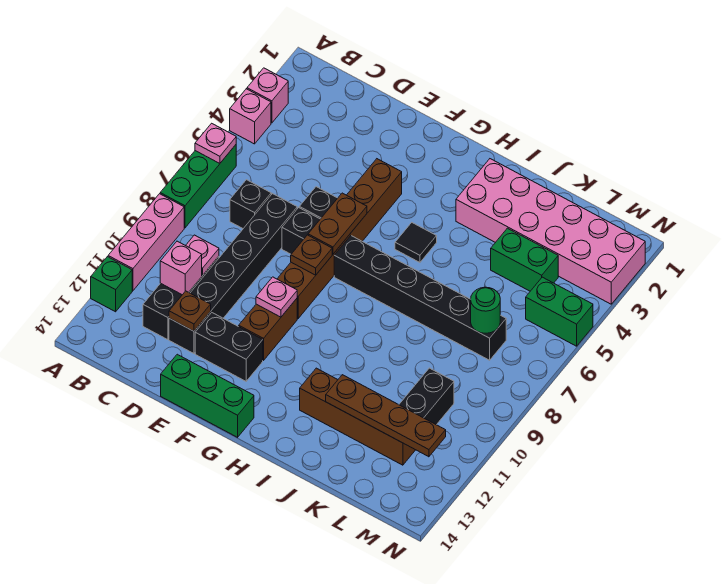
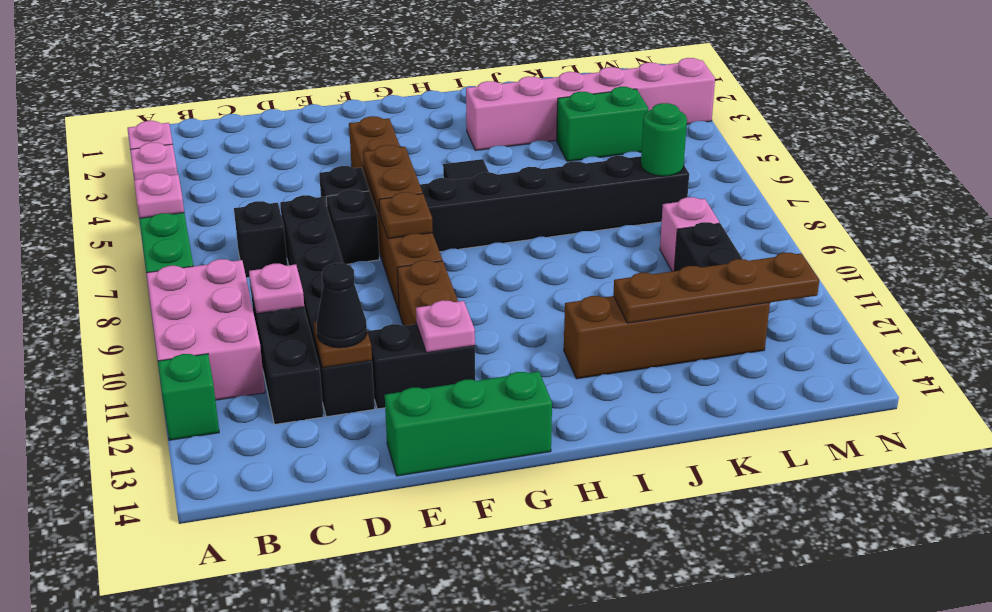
pink 1x3 brick [108,194,184,291] -> pink 2x3 brick [146,259,265,400]
pink 1x1 brick [160,241,202,295] -> pink 1x1 brick moved to [660,197,719,271]
none -> black 1x1 cone [316,263,367,348]
pink 1x1 plate [256,277,297,317] -> pink 1x1 plate moved to [416,300,475,352]
pink 2x6 brick [456,159,645,304] -> pink 1x6 brick [466,58,715,151]
green 1x2 brick [526,277,593,346] -> none

